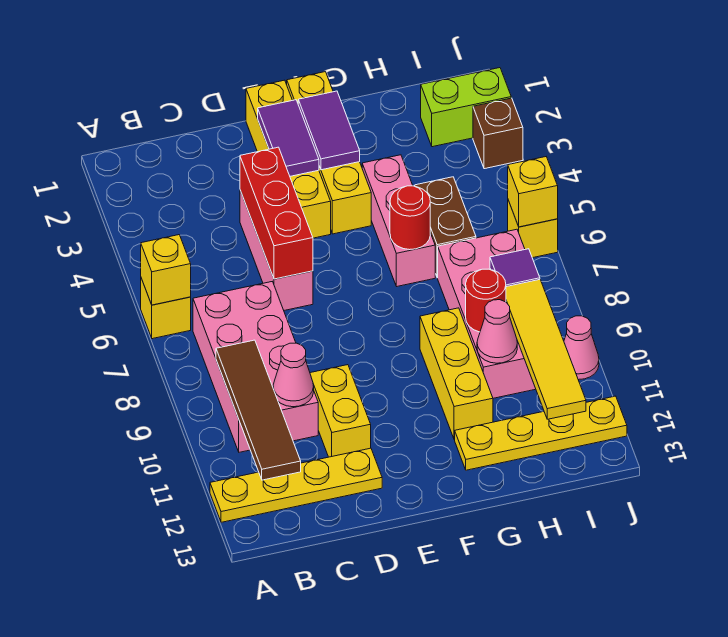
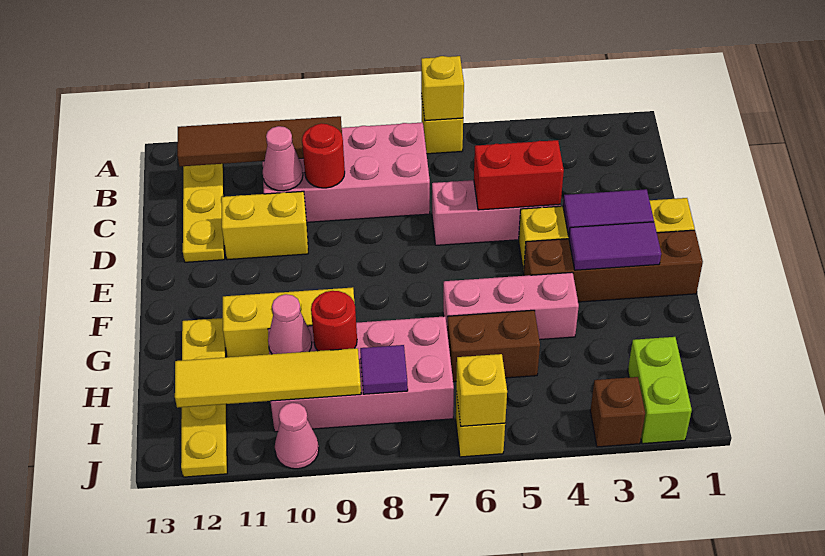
red 1x3 brick [240,147,313,279] -> red 1x2 brick [474,140,564,210]
yellow 1x4 brick [287,72,371,234] -> brown 1x4 brick [524,230,703,302]
red 1x1 round brick [390,186,430,250] -> red 1x1 round brick moved to [302,123,345,188]

